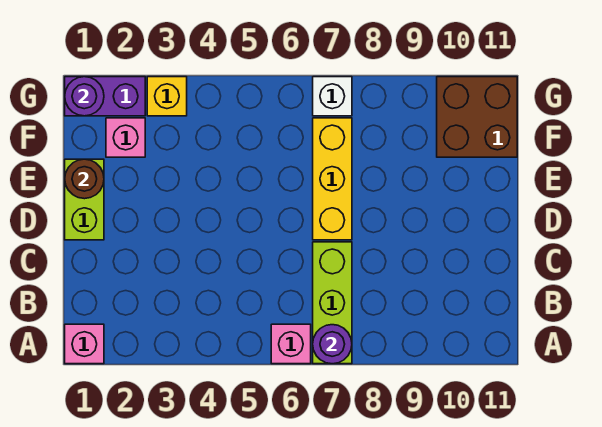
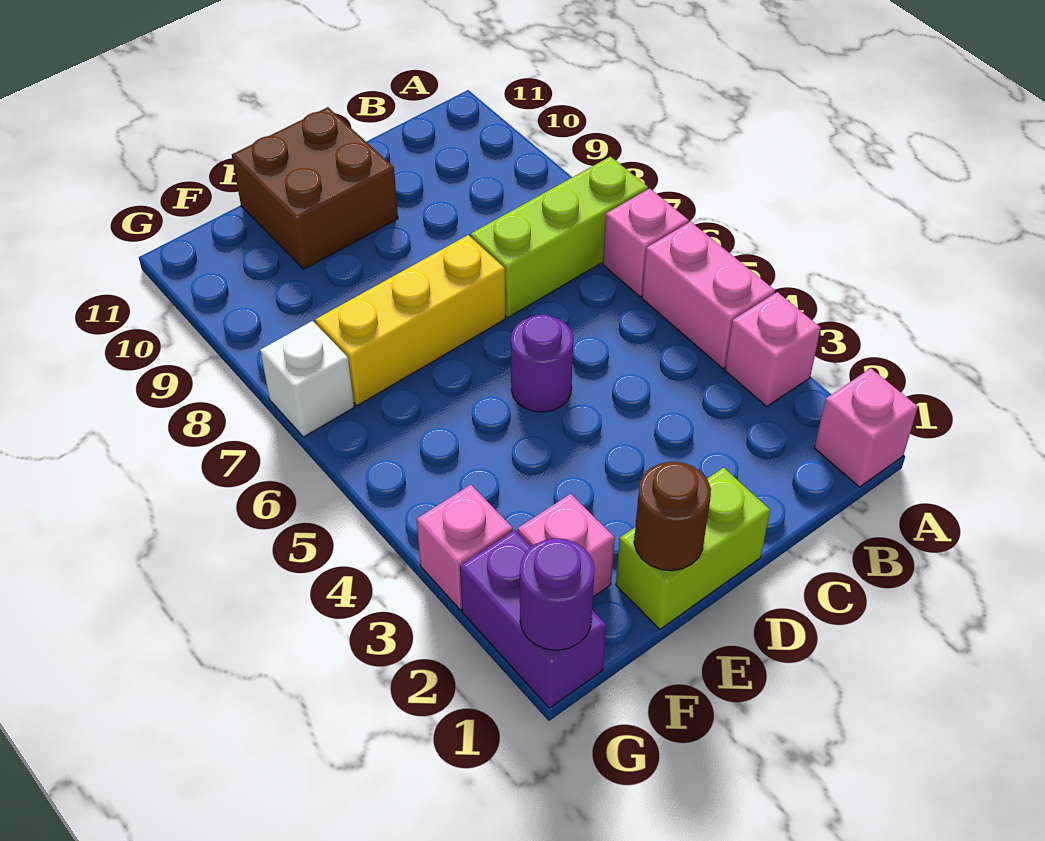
none -> pink 1x1 brick [725,292,821,406]
none -> pink 1x2 brick [642,222,775,368]
purple 1x1 round brick [313,325,352,364] -> purple 1x1 round brick moved to [511,315,573,412]
brown 2x2 brick [437,77,517,157] -> brown 2x2 brick moved to [232,107,398,269]
yellow 1x1 brick [147,77,187,116] -> pink 1x1 brick [417,485,513,610]

